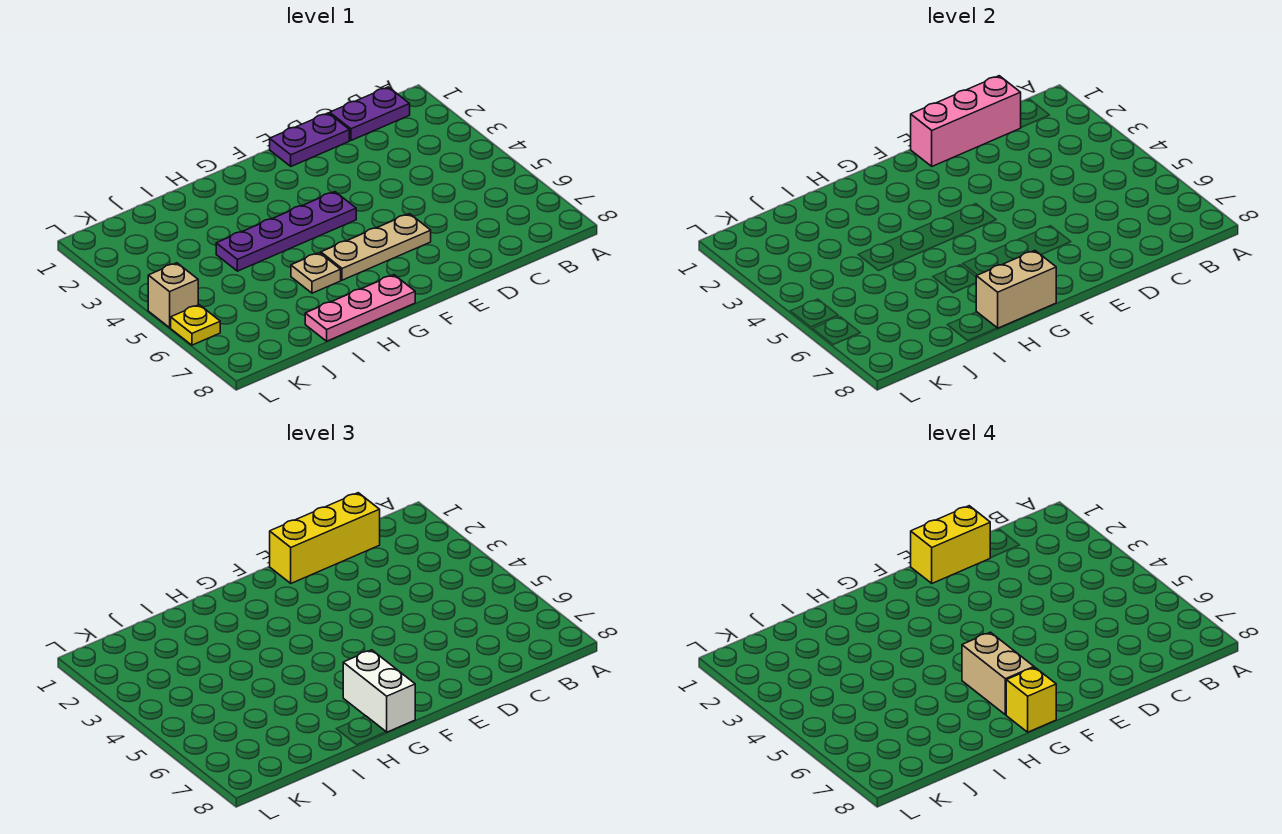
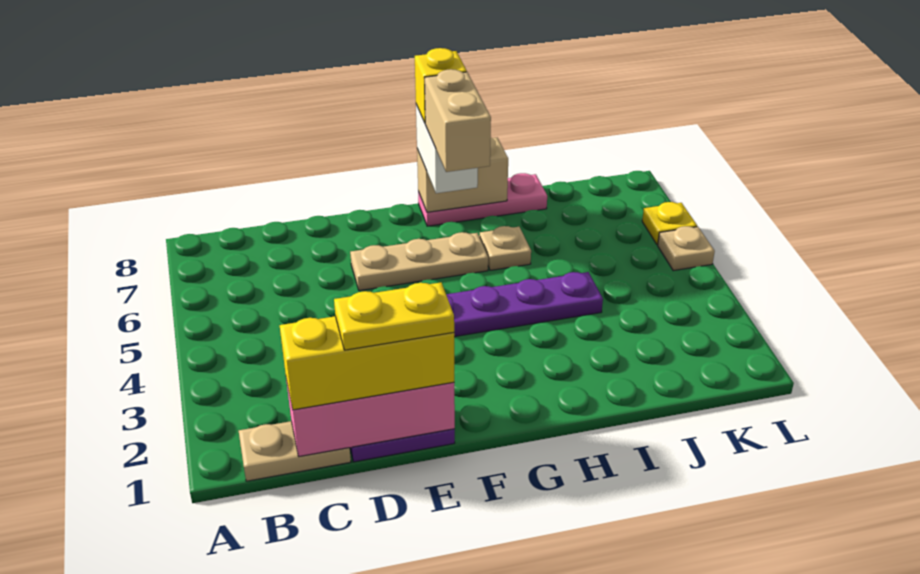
purple 1x2 plate [330,87,410,140] -> tan 1x2 plate [239,421,351,481]
yellow 1x2 brick [911,506,990,583] -> yellow 1x2 plate [334,282,454,350]
tan 1x1 brick [148,263,198,328] -> tan 1x1 plate [658,226,715,271]

